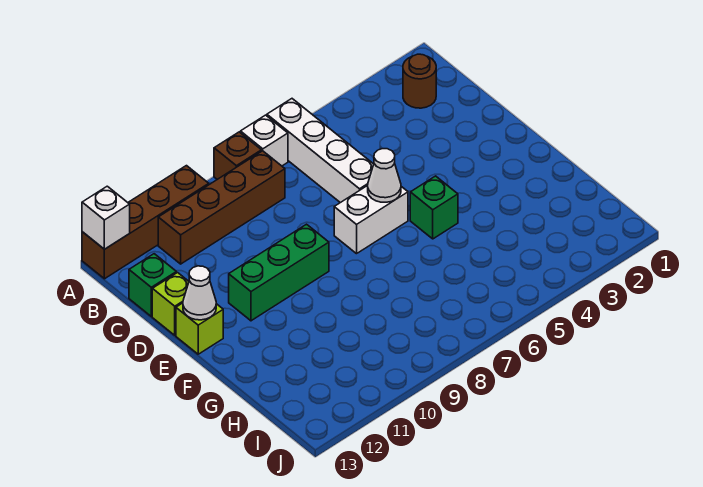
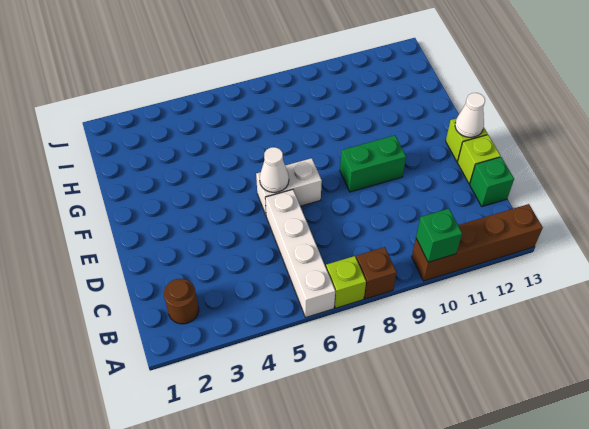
white 1x1 brick [241,115,288,166] -> lime 1x1 brick [326,256,366,308]
white 1x1 brick [82,186,130,249] -> none
brown 1x4 brick [158,151,285,264] -> none
green 1x3 brick [229,224,329,321] -> green 1x2 brick [340,135,406,192]
green 1x1 brick [410,176,458,239] -> green 1x1 brick moved to [416,209,462,262]

